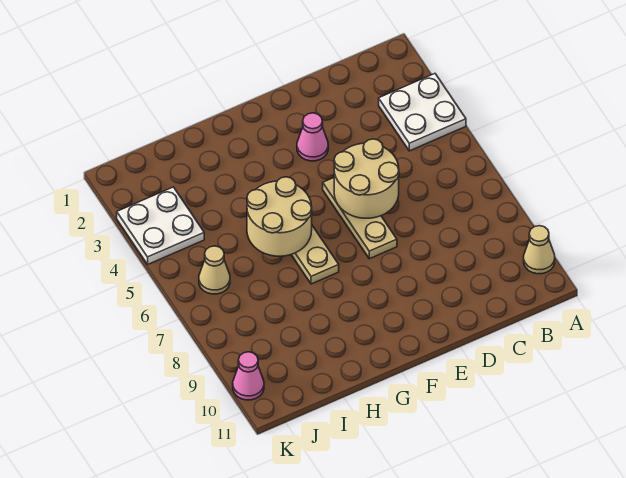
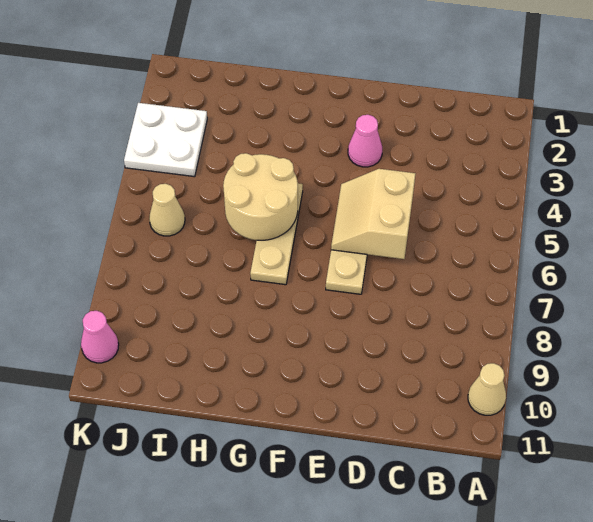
white 2x2 plate [379,74,466,151] -> none
tan 2x2 round brick [334,139,399,218] -> tan 2x2 slope [331,169,416,259]

